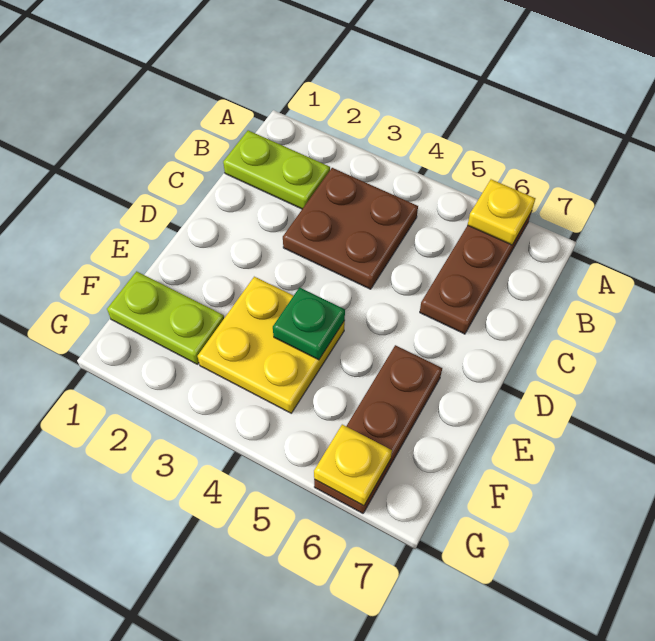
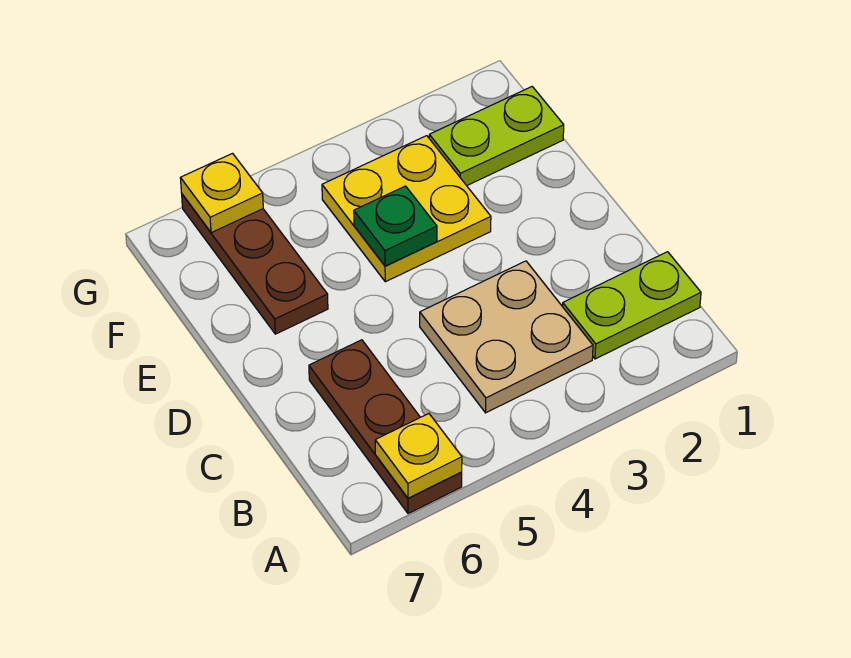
brown 2x2 plate [283,168,418,289] -> tan 2x2 plate [420,261,593,413]

